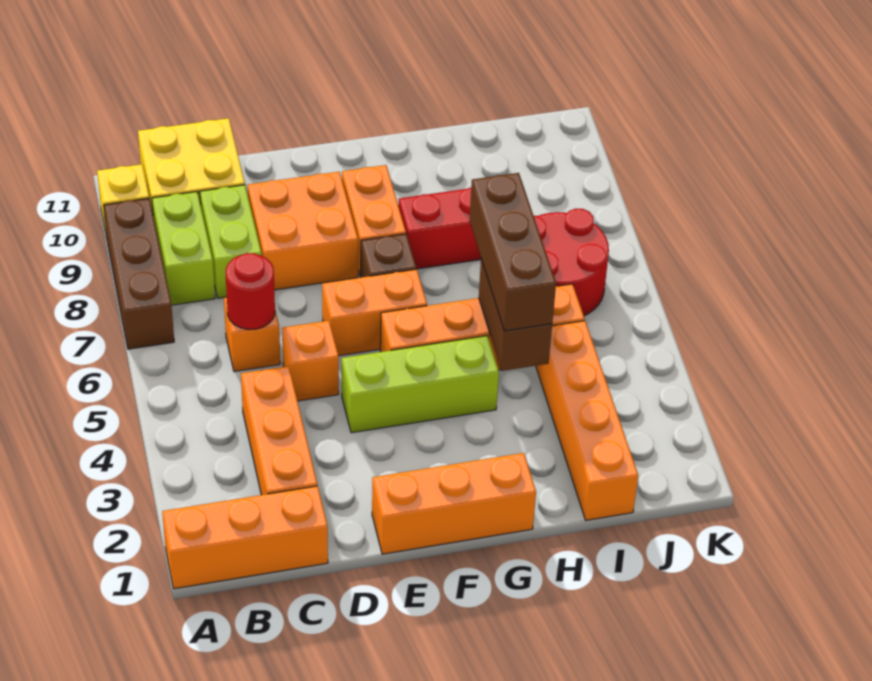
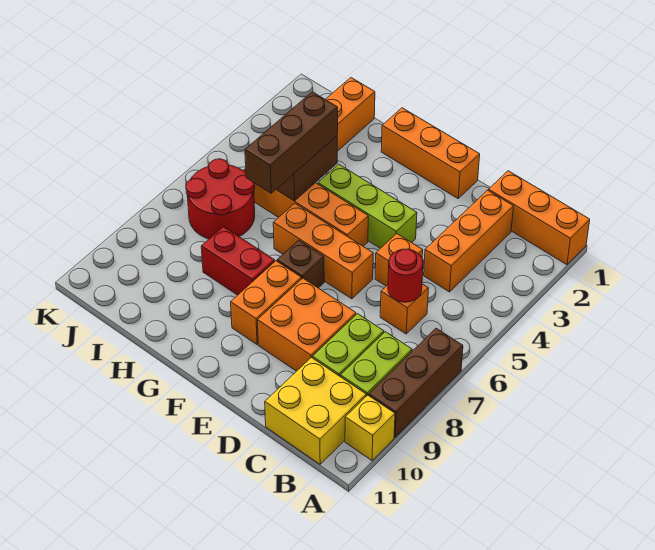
orange 1x2 brick [322,269,427,356] -> orange 1x3 brick [273,203,373,299]

